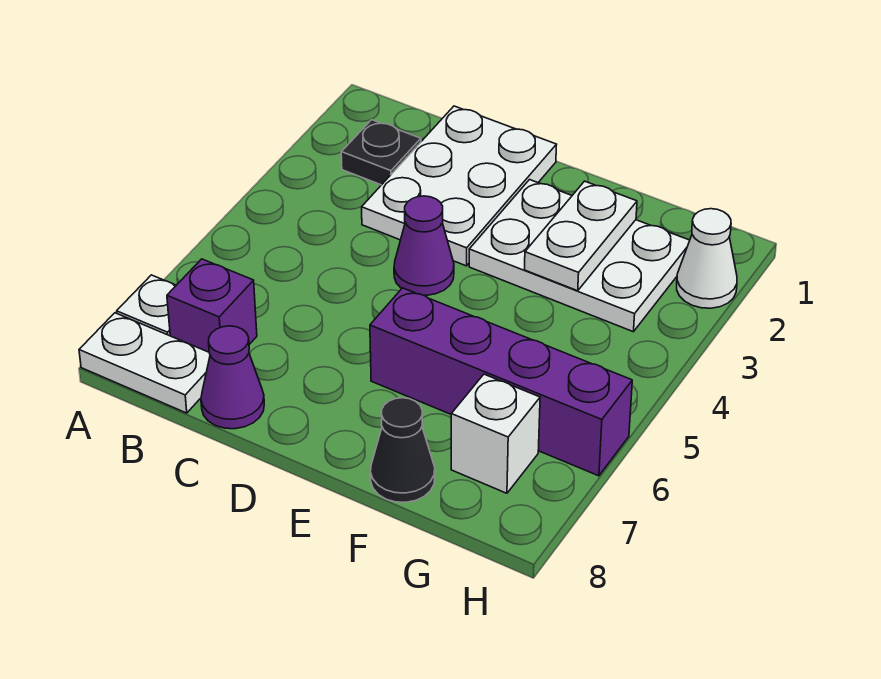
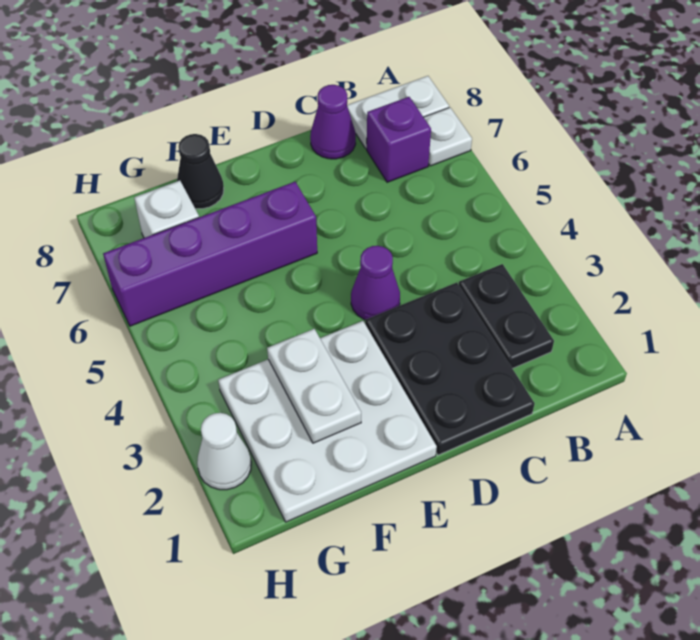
black 1x1 plate [341,120,421,185] -> black 1x2 plate [459,264,554,369]
white 2x3 plate [362,106,557,266] -> black 2x3 plate [365,283,535,455]
white 2x3 plate [469,180,690,332] -> white 3x3 plate [218,321,437,522]

